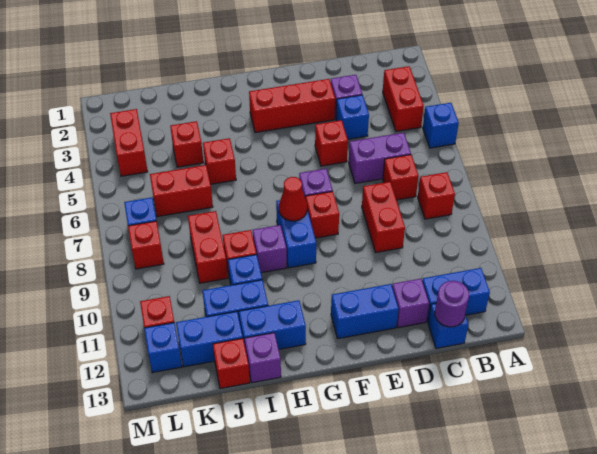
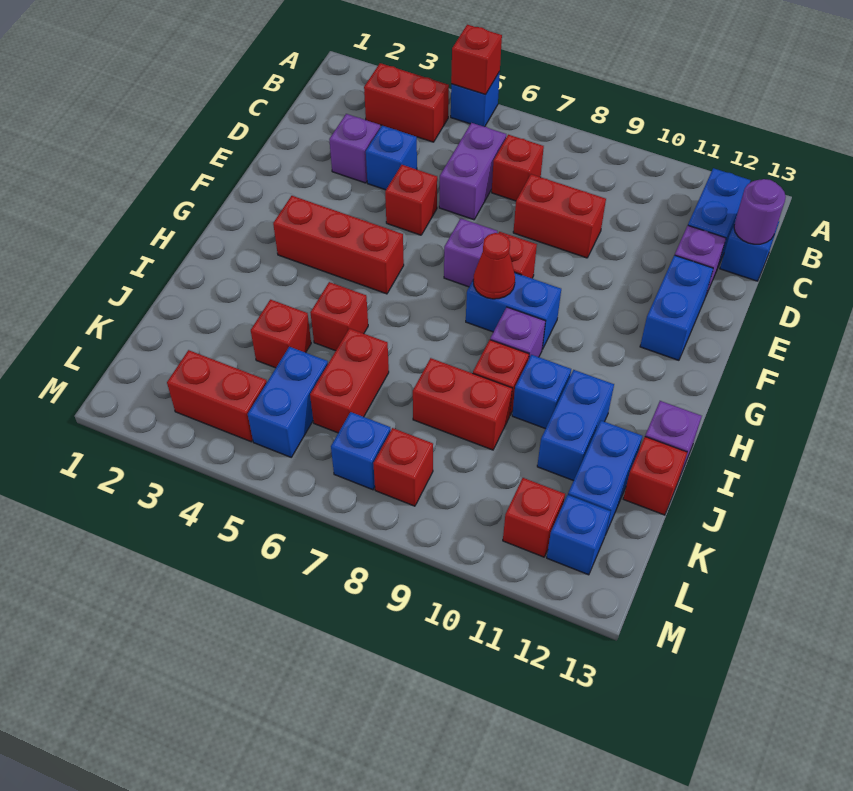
red 1x1 brick [418,172,455,219] -> red 1x1 brick moved to [451,25,502,95]
red 1x3 brick [249,79,335,133] -> red 1x3 brick turned to [273,196,404,294]
blue 1x2 brick [239,300,306,349] -> blue 1x2 brick moved to [248,347,328,457]

